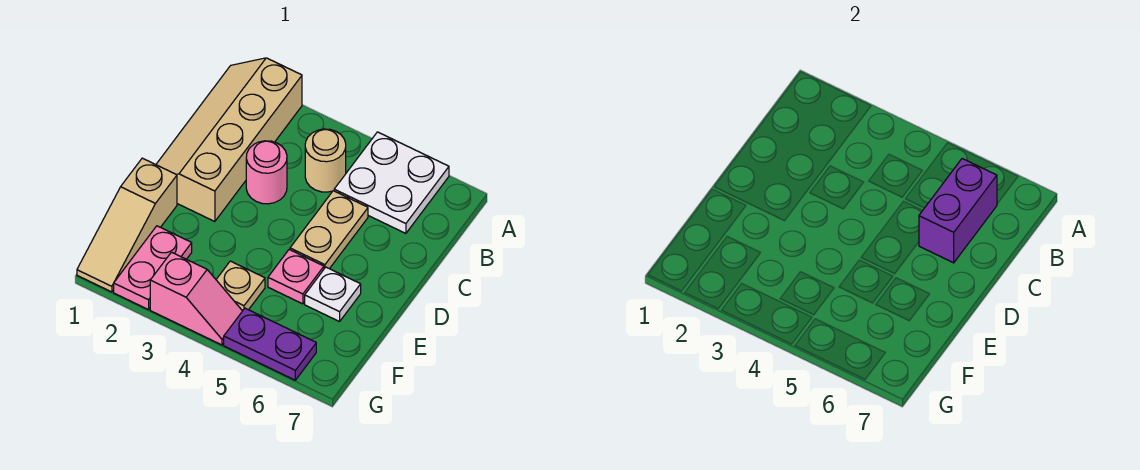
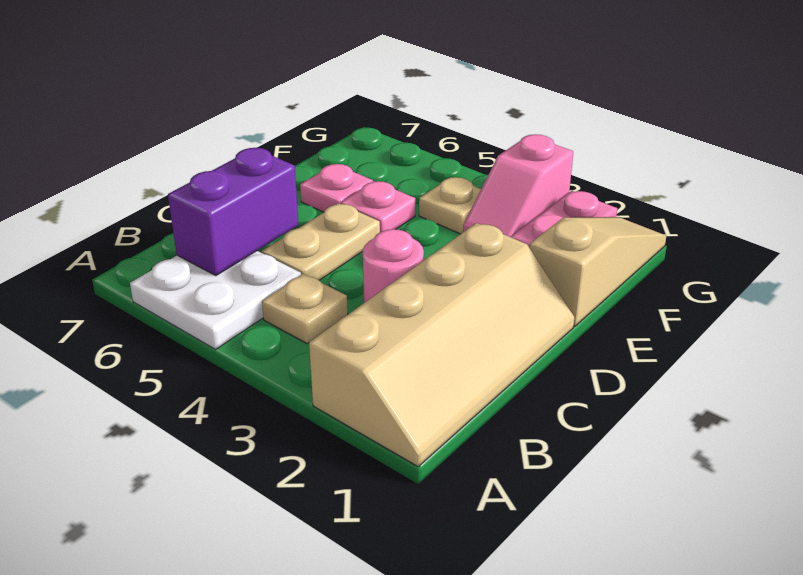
tan 1x1 round brick [305,129,346,192] -> tan 1x1 plate [262,274,348,343]
white 1x1 plate [305,267,361,322] -> pink 1x1 plate [300,164,373,212]
pink 1x2 slope [150,252,242,345] -> pink 1x2 slope turned to [463,134,573,237]
purple 1x2 plate [224,308,316,380] -> none

